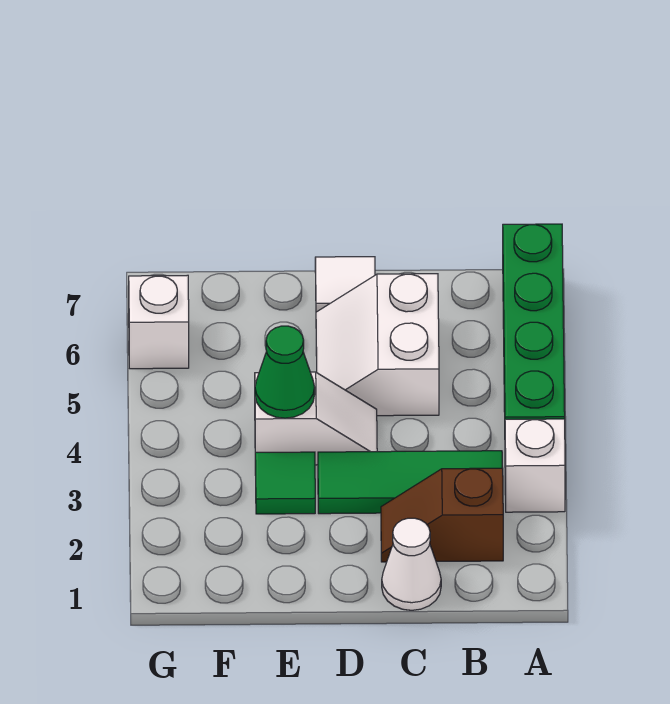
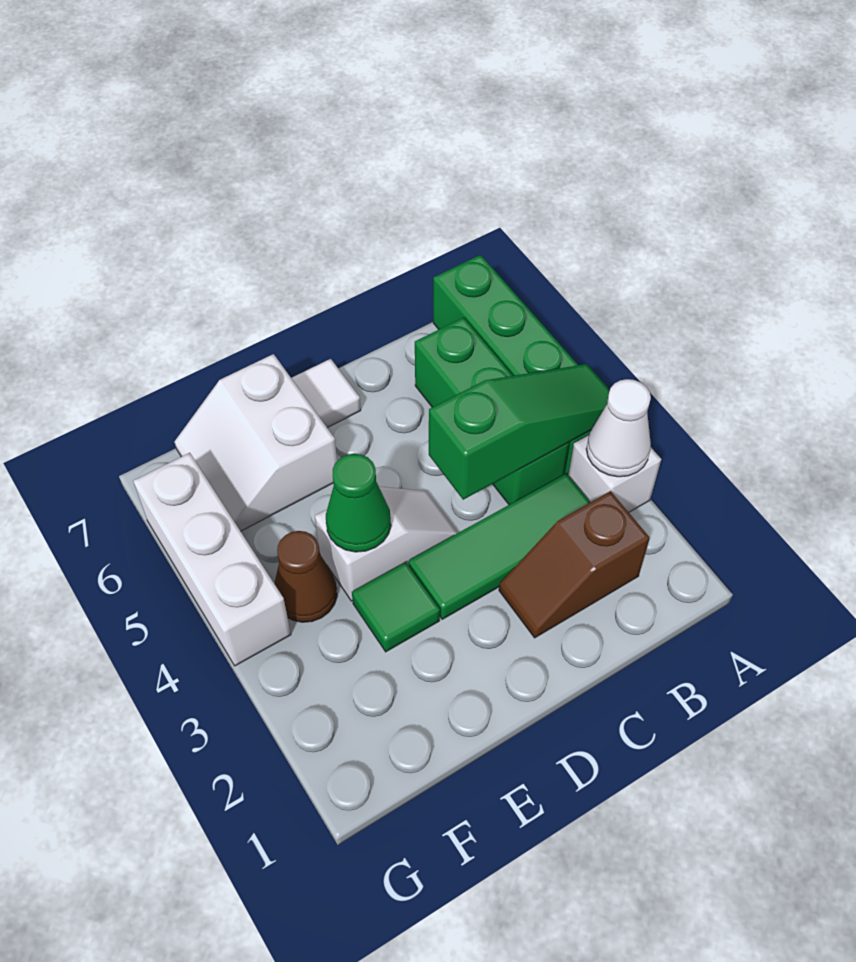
none -> green 1x3 slope [429,364,610,500]
none -> green 1x3 brick [415,317,569,505]
white 1x1 cone [382,518,441,610] -> white 1x1 cone moved to [586,379,651,477]
white 2x2 slope [316,274,439,416] -> white 2x2 slope moved to [174,354,337,531]
none -> brown 1x1 cone [274,531,337,622]
white 1x1 brick [129,275,189,369] -> white 1x3 brick [133,453,291,666]

